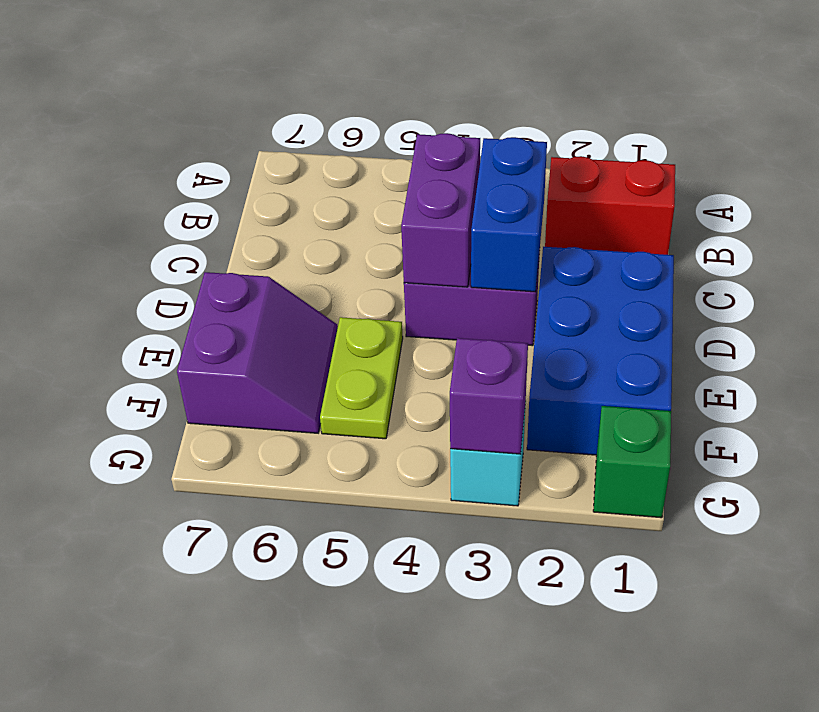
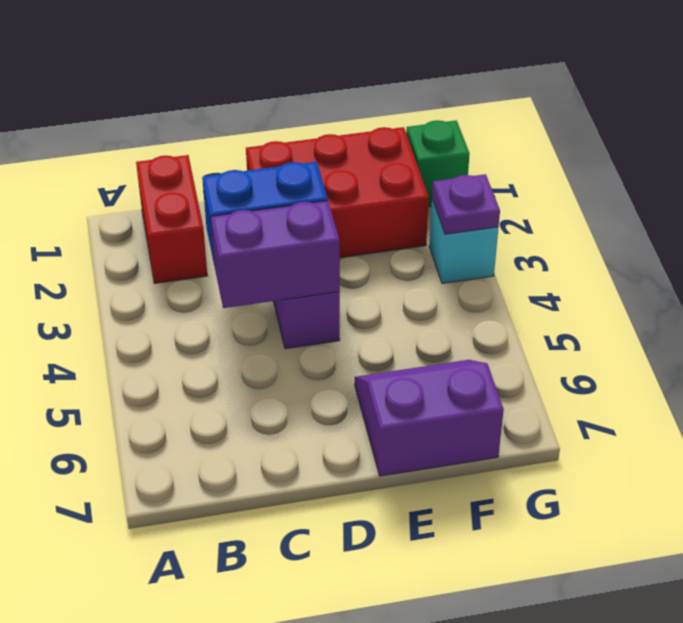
blue 2x3 brick [527,247,674,455] -> red 2x3 brick [246,127,429,258]
lime 1x2 plate [320,317,403,439] -> none
purple 1x1 brick [450,338,528,454] -> purple 1x1 plate [432,174,500,234]

